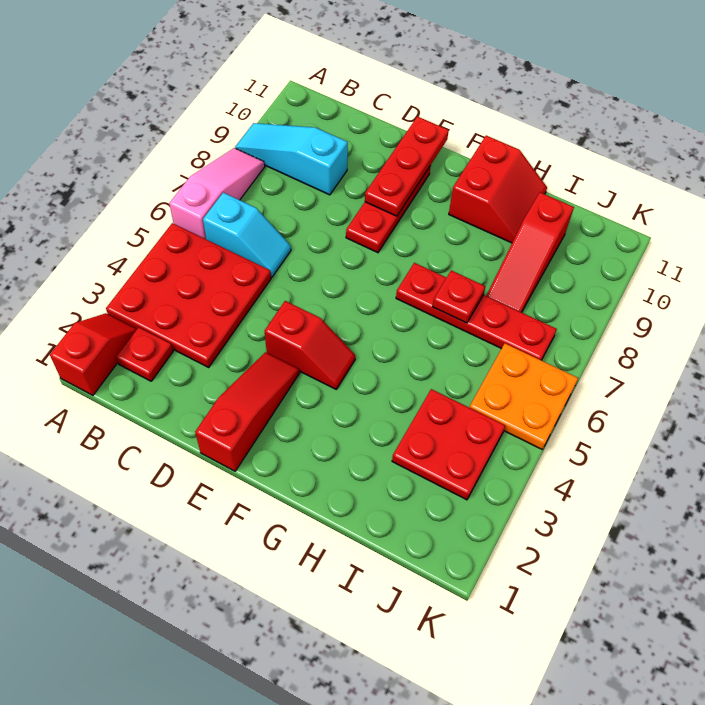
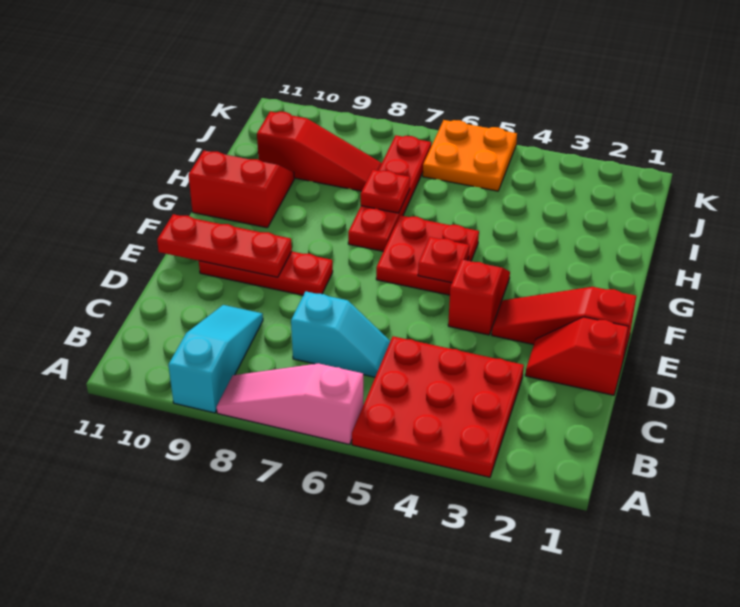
red 1x2 slope [50,313,137,395] -> red 1x2 slope moved to [525,317,629,395]
cyan 1x3 slope [235,123,348,195] -> cyan 1x3 slope turned to [168,305,263,413]
red 1x1 plate [116,327,173,381] -> red 1x1 plate moved to [418,237,469,283]
cyan 1x2 slope [203,193,291,277] -> cyan 1x2 slope turned to [291,291,390,377]
red 2x2 plate [392,389,505,500] -> red 2x2 plate moved to [376,215,479,295]

